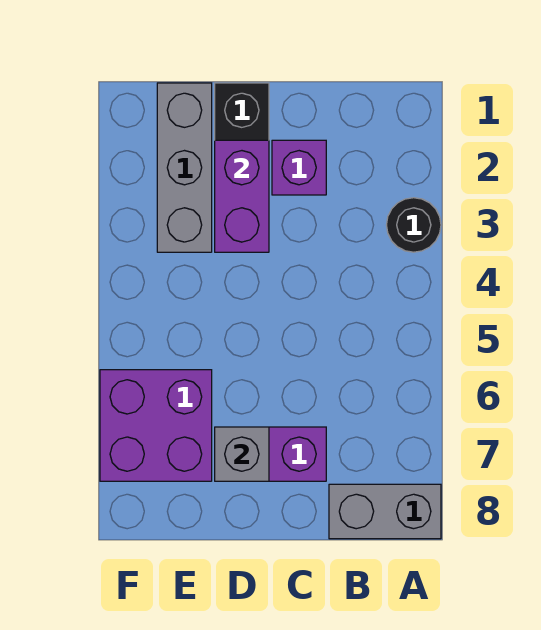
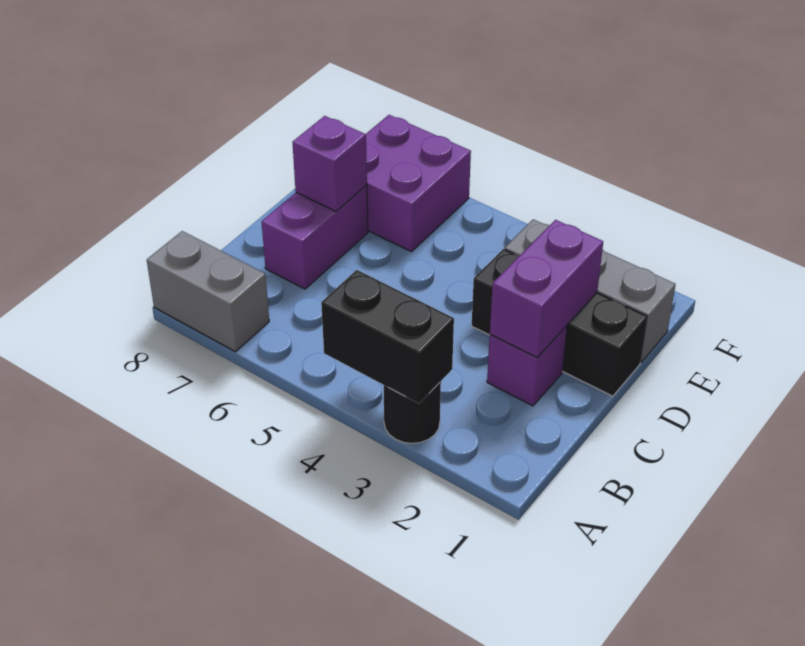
none -> black 1x2 brick [321,270,454,403]
grey 1x2 brick [329,484,441,539] -> grey 1x2 brick turned to [147,231,269,352]
purple 1x2 brick [215,140,269,252] -> purple 1x2 brick turned to [490,220,603,357]
grey 1x1 brick [215,427,269,481] -> purple 1x1 brick [292,116,367,211]

